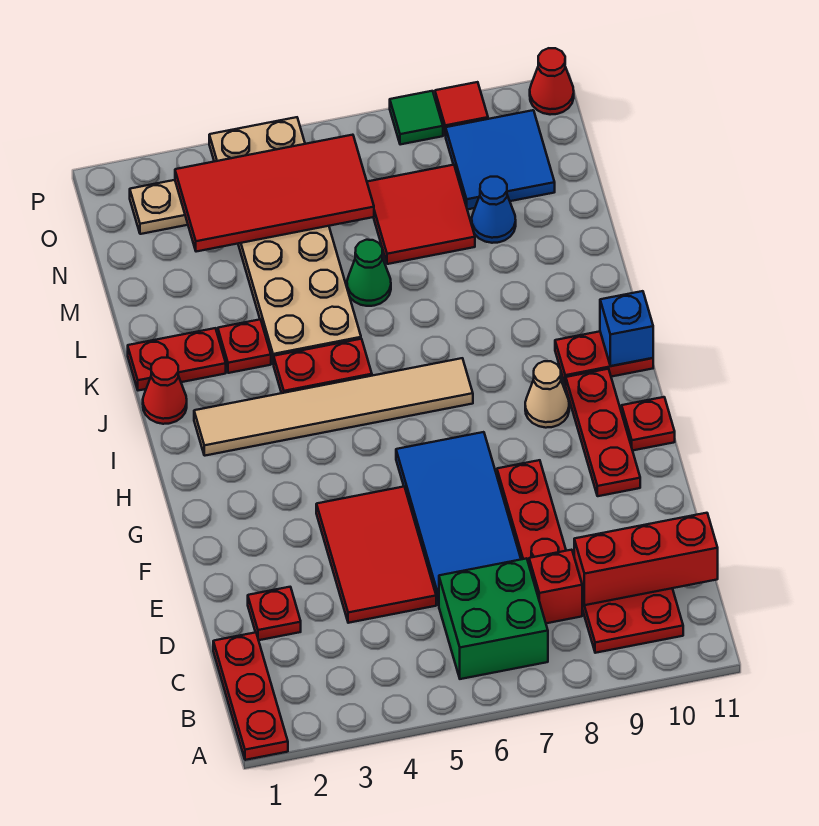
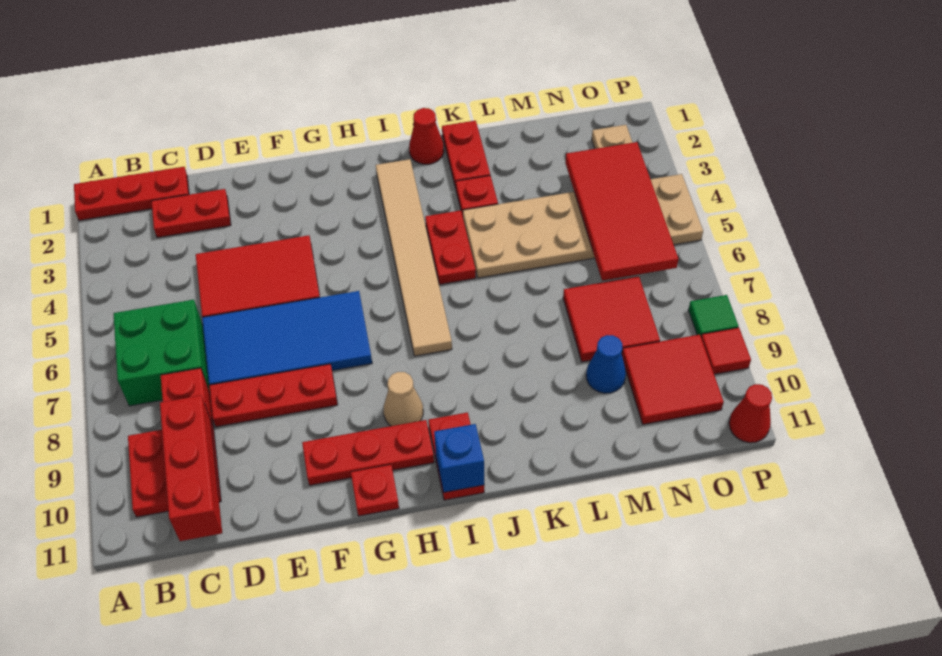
red 1x1 plate [248,587,301,640] -> red 1x2 plate [151,189,231,238]
green 1x1 cone [347,240,391,306] -> none
blue 2x2 tile [446,110,555,210] -> red 2x2 tile [622,335,724,424]

